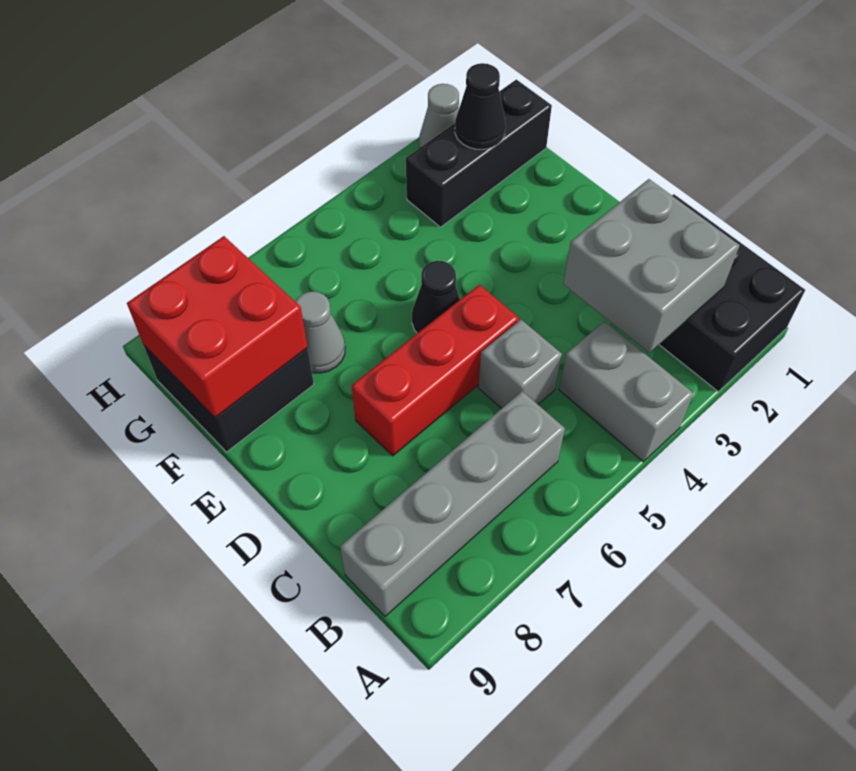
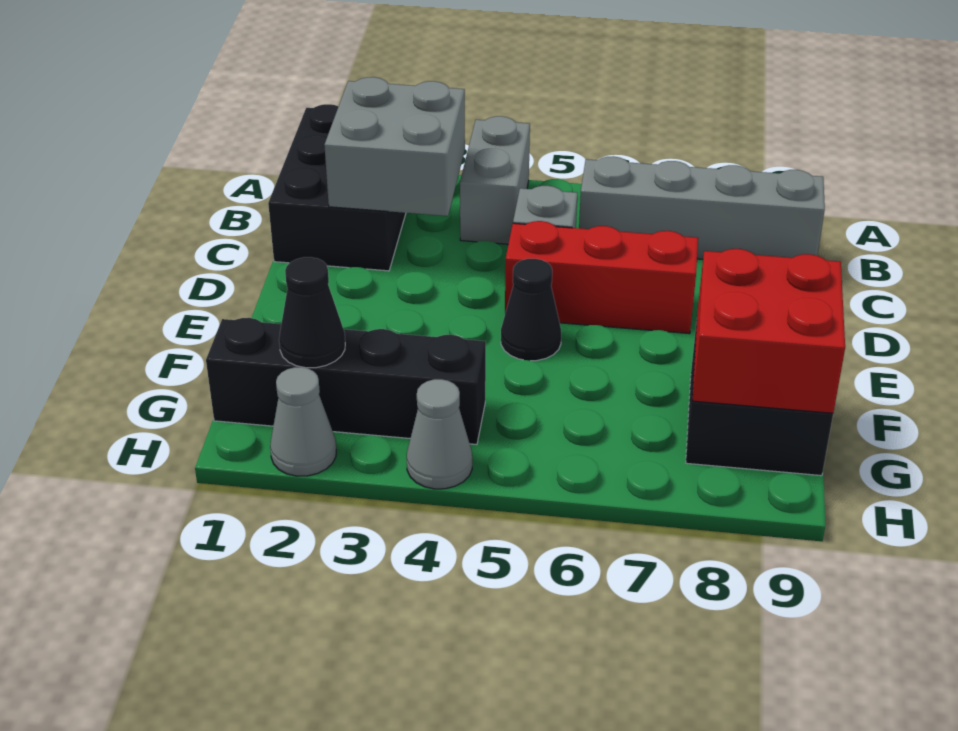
grey 1x1 cone [296,291,345,373] -> grey 1x1 cone moved to [407,379,472,489]
black 1x3 brick [406,79,552,227] -> black 1x4 brick [206,318,486,445]

